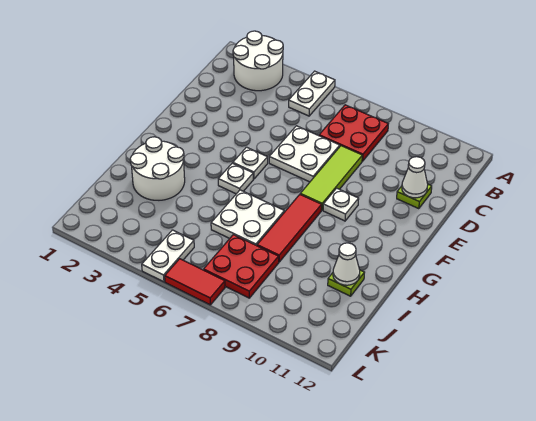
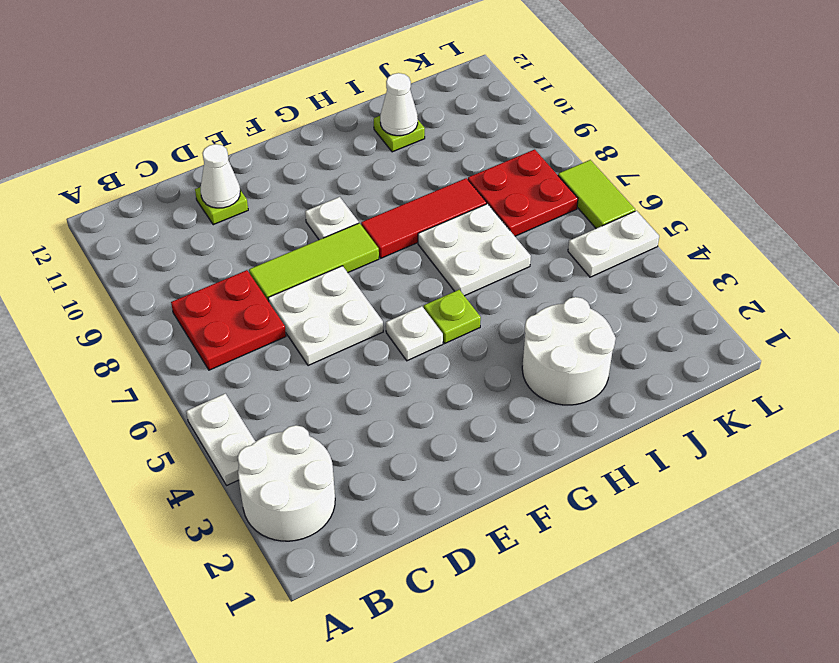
white 1x2 plate [289,71,335,116] -> white 1x2 plate turned to [186,394,255,485]
white 1x1 plate [218,163,253,194] -> lime 1x1 plate [424,290,481,343]
red 1x2 tile [165,259,225,305] -> lime 1x2 tile [558,160,635,228]

